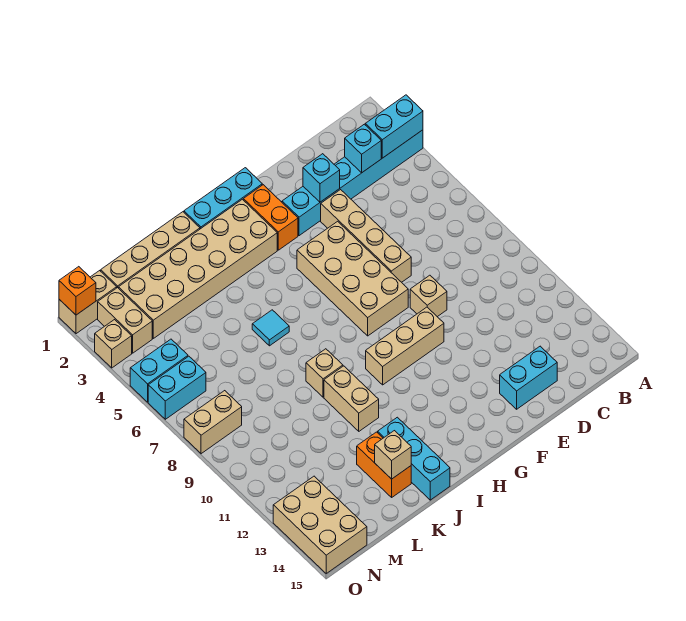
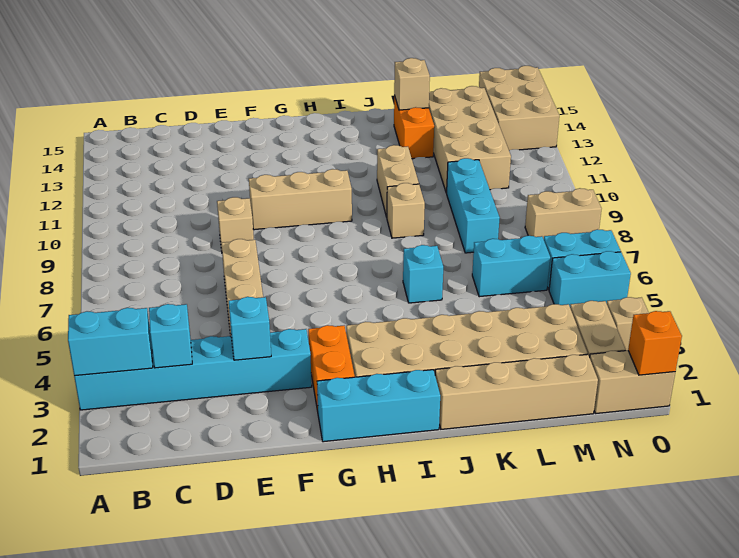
cyan 1x2 brick [500,346,557,409] -> cyan 1x2 brick moved to [472,236,550,297]
tan 2x4 brick [297,221,408,336] -> tan 2x4 brick moved to [429,86,511,193]
cyan 1x1 tile [252,310,289,346] -> cyan 1x1 brick [403,245,443,303]
cyan 1x3 brick [378,417,450,500] -> cyan 1x3 brick moved to [447,158,500,253]

